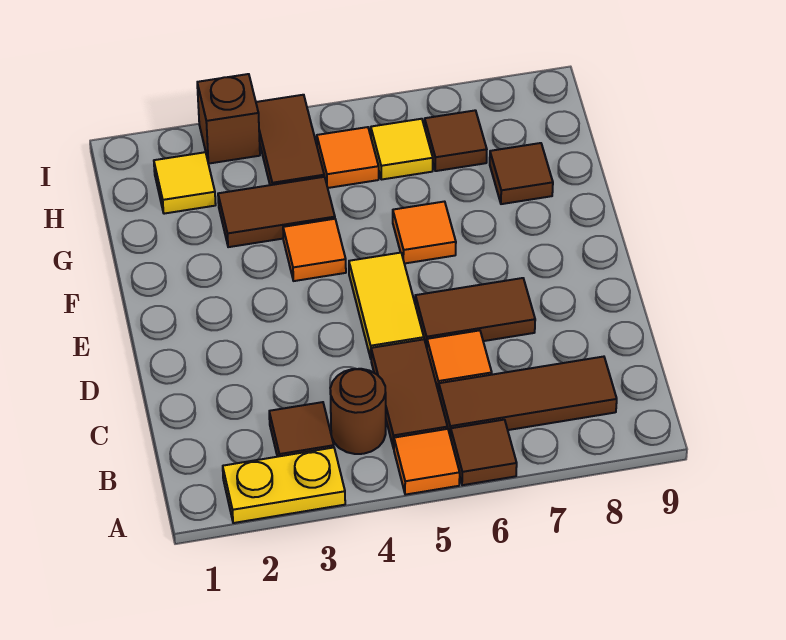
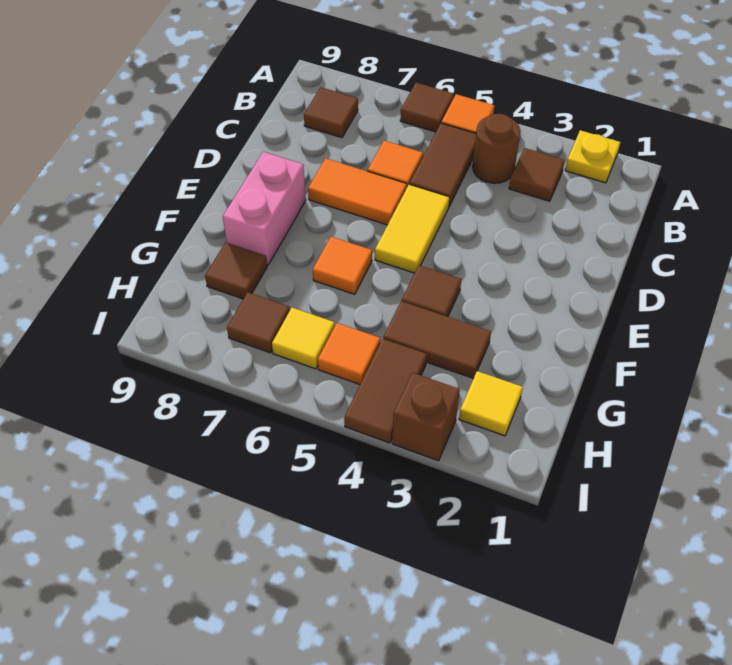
yellow 1x2 plate [223,448,345,523] -> yellow 1x1 plate [565,130,620,183]
brown 1x3 tile [439,357,617,438] -> brown 1x1 tile [304,87,358,138]
brown 1x2 tile [415,278,535,347] -> orange 1x2 tile [308,158,407,225]
none -> pink 1x2 brick [223,152,306,265]
orange 1x1 tile [283,219,346,281] -> brown 1x1 tile [402,265,461,317]

